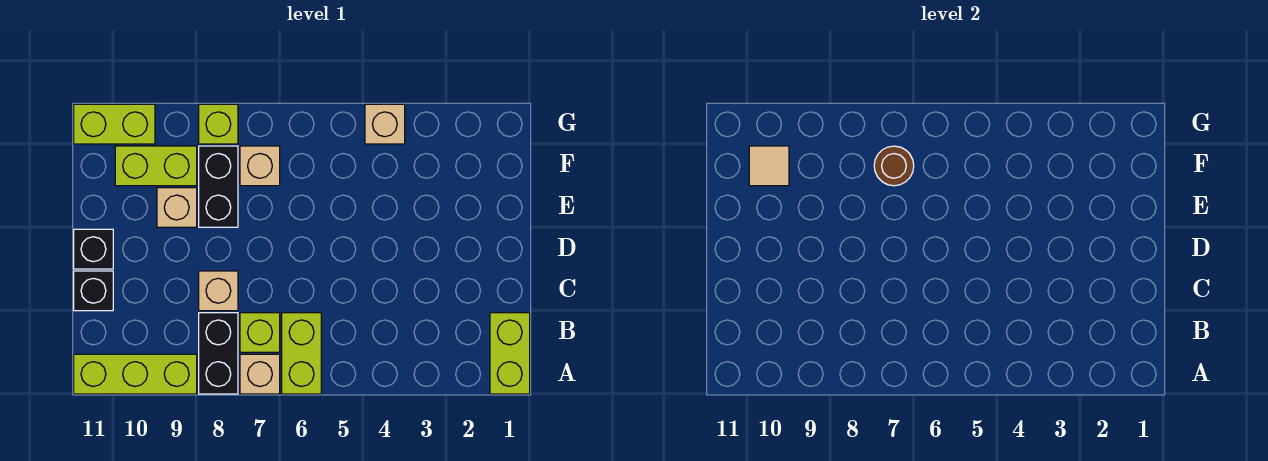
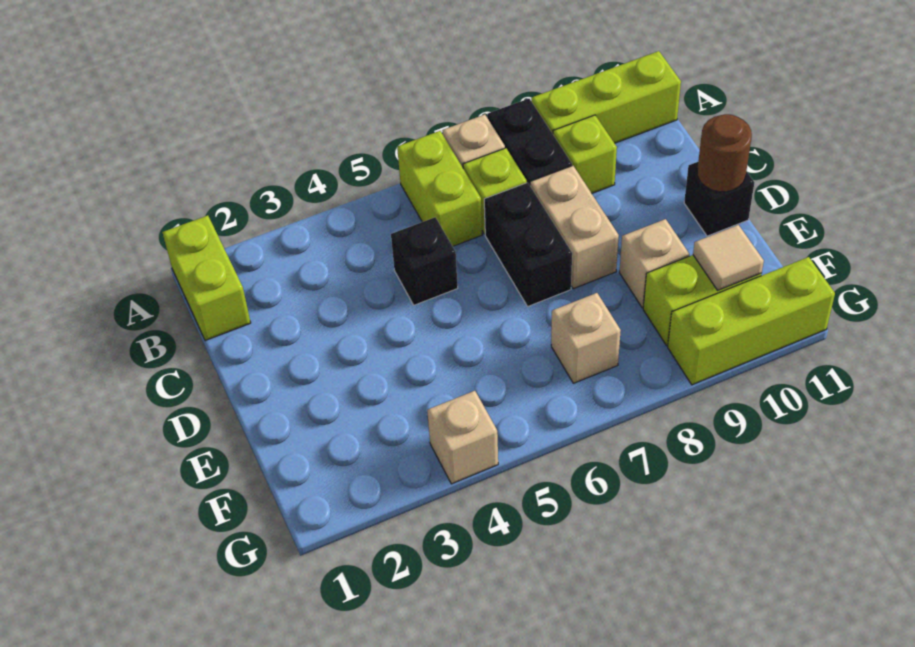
tan 1x1 brick [199,271,238,311] -> tan 1x2 brick [530,166,619,289]
black 1x1 brick [74,271,113,311] -> black 1x1 brick moved to [391,217,458,305]
black 1x2 brick [199,146,238,227] -> black 1x2 brick moved to [484,183,572,306]
brown 1x1 round brick [874,146,914,186] -> brown 1x1 round brick moved to [697,114,752,192]
lime 1x1 brick [199,104,238,144] -> lime 1x1 brick moved to [553,115,617,193]
lime 1x2 brick [74,104,155,144] -> lime 1x3 brick [668,257,835,385]

